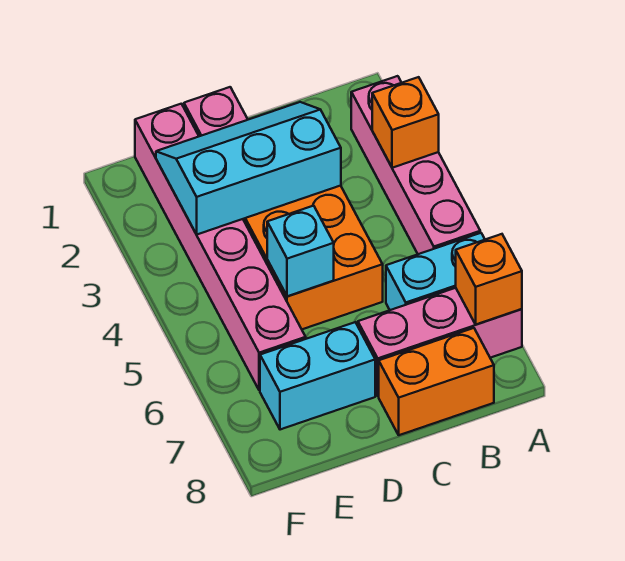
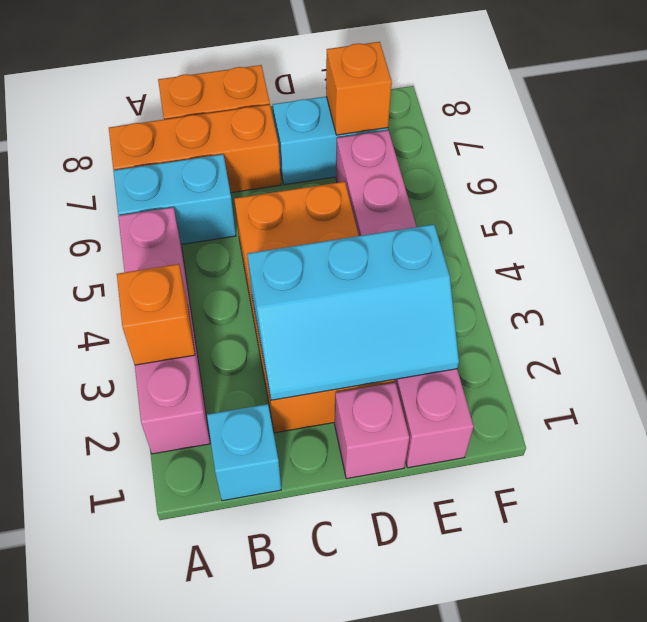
pink 1x3 brick [358,288,522,396] -> orange 1x3 brick [109,105,281,193]
orange 1x1 brick [456,234,522,325] -> orange 1x1 brick moved to [326,42,392,135]
cyan 1x1 brick [267,206,334,296] -> cyan 1x1 brick moved to [207,404,281,501]

